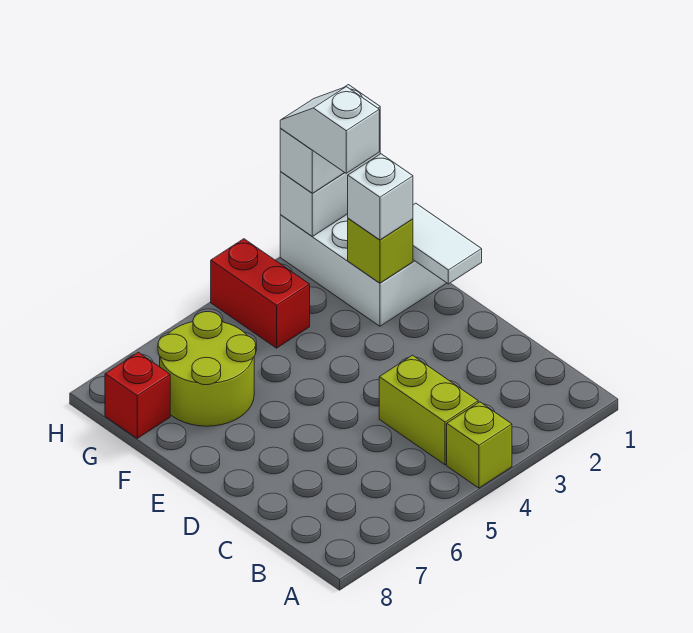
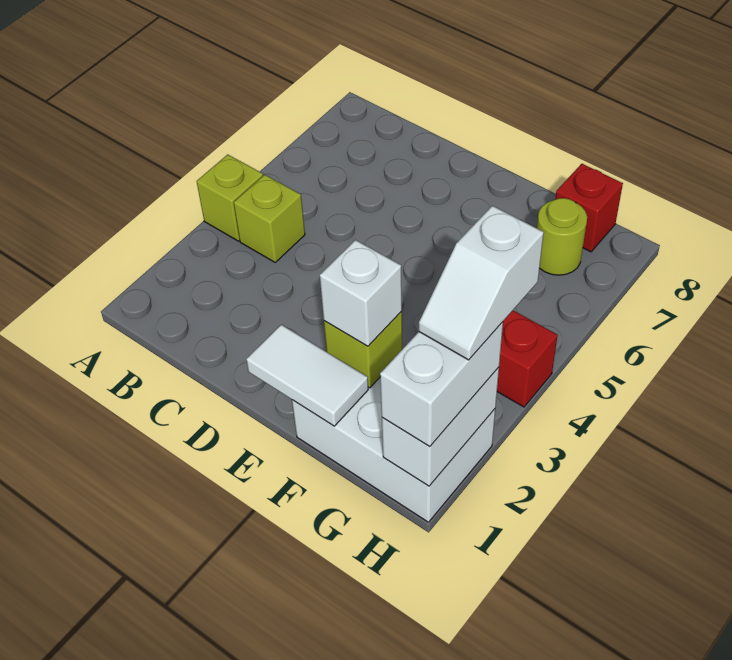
lime 1x2 brick [379,355,478,465] -> lime 1x1 brick [234,175,305,262]
lime 2x2 round brick [158,312,256,426] -> lime 1x1 round brick [537,198,587,275]
white 1x2 slope [280,87,379,173] -> white 1x2 slope turned to [419,206,544,360]

